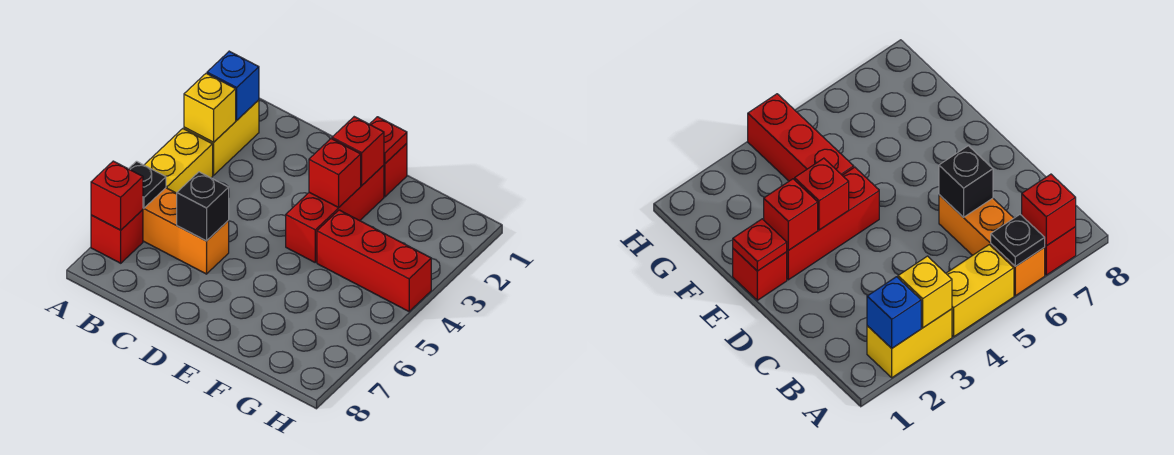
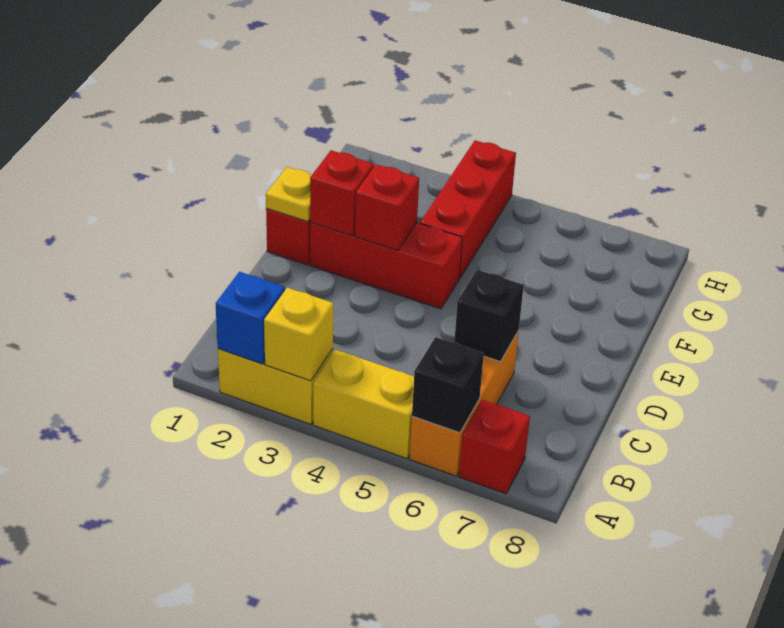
black 1x1 plate [129,161,166,208] -> black 1x1 brick [412,337,484,433]
red 1x1 brick [91,161,143,230] -> none
red 1x1 plate [370,117,407,164] -> yellow 1x1 plate [266,167,312,222]

